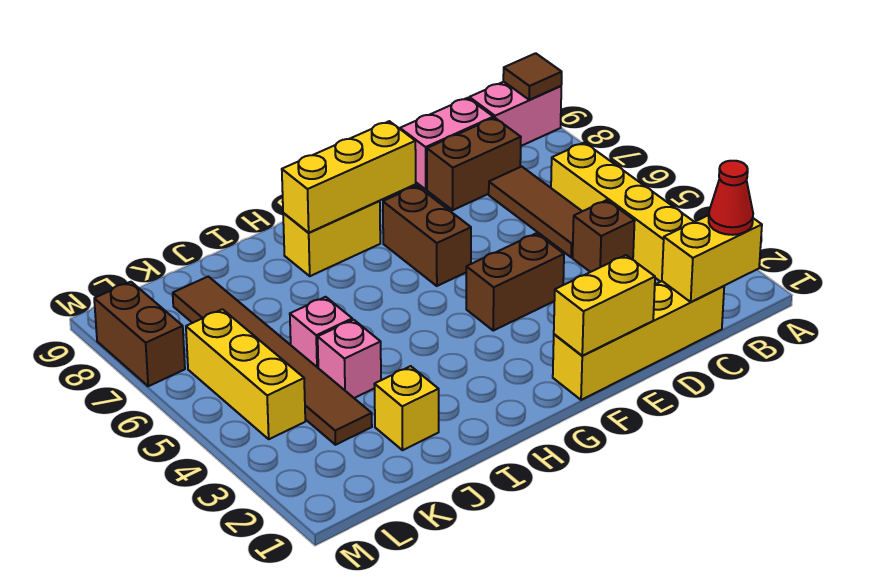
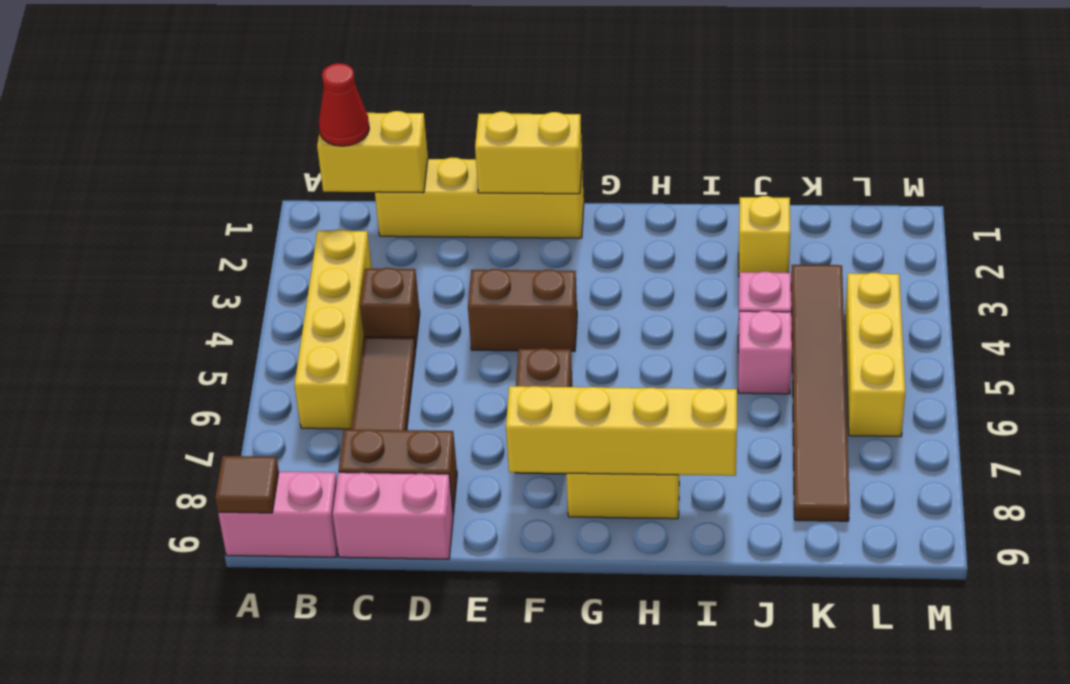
yellow 1x3 brick [282,121,416,233] -> yellow 1x4 brick [506,386,737,476]
brown 1x2 brick [94,282,185,386] -> none

